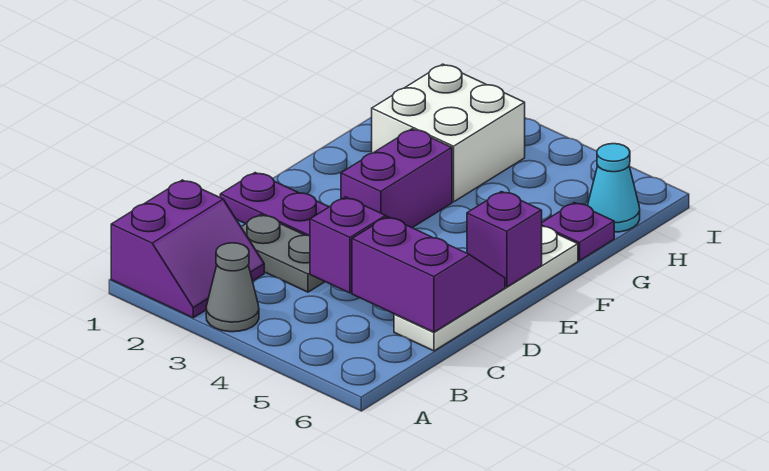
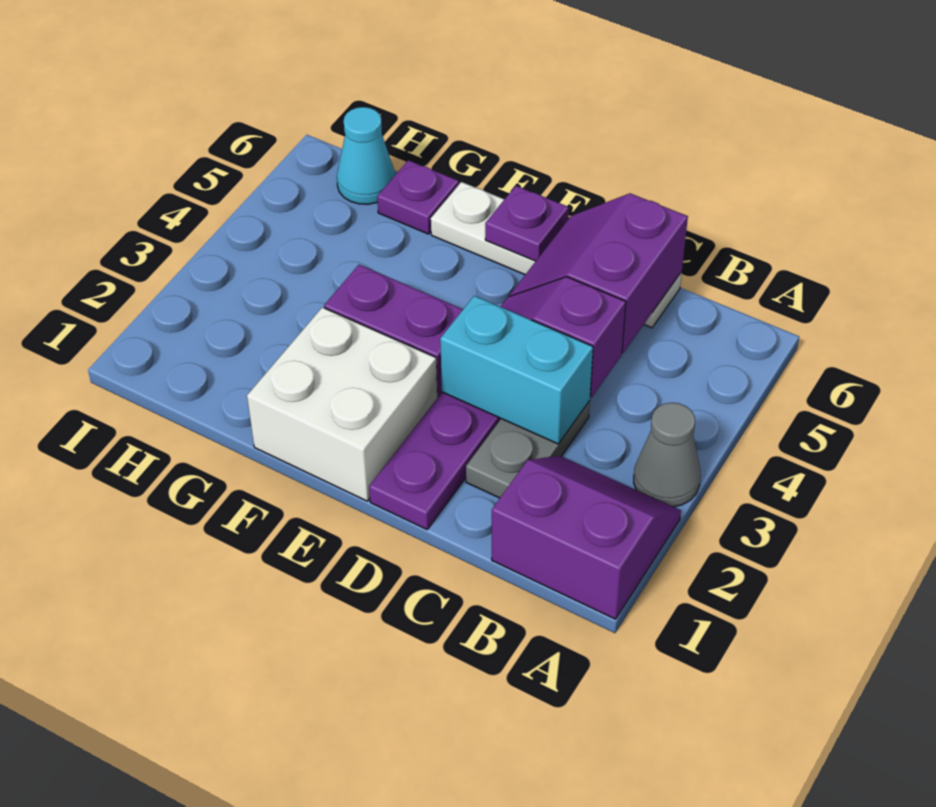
none -> cyan 1x2 brick [440,296,593,444]
purple 1x1 brick [467,192,542,287] -> purple 1x1 plate [485,186,569,261]
white 2x2 brick [372,64,525,202] -> white 2x2 brick moved to [247,307,437,501]

